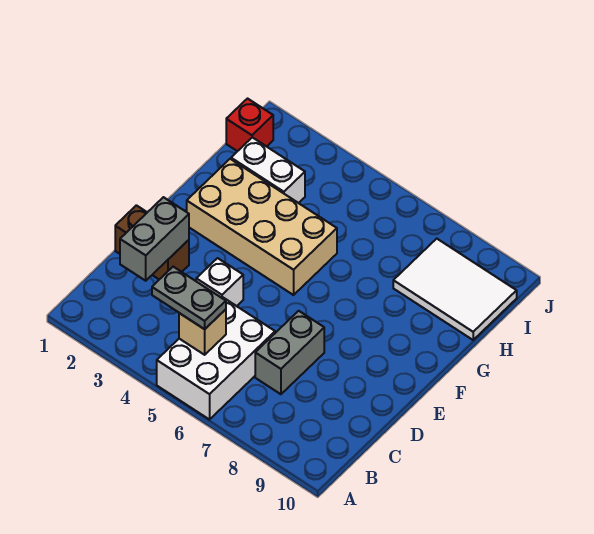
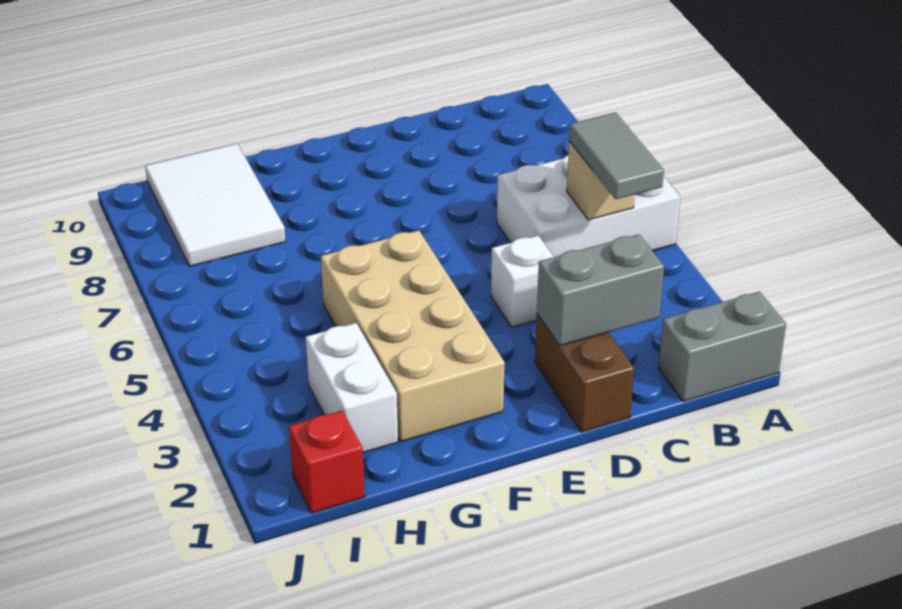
grey 1x2 plate [152,267,226,329] -> grey 1x2 tile [569,112,664,199]
grey 1x2 brick [255,311,324,394] -> grey 1x2 brick moved to [658,292,786,402]

